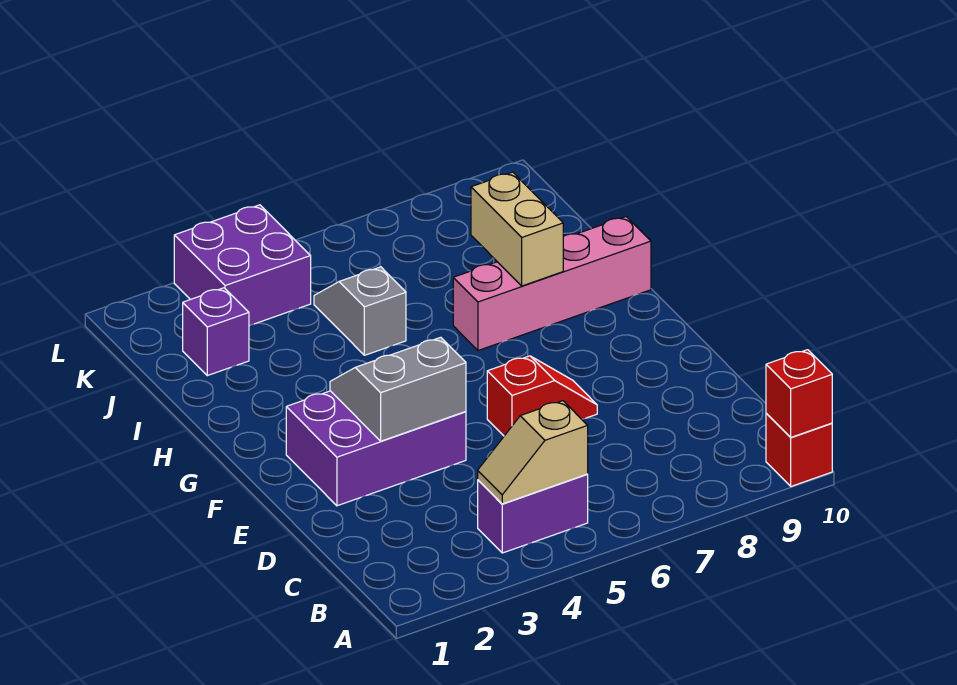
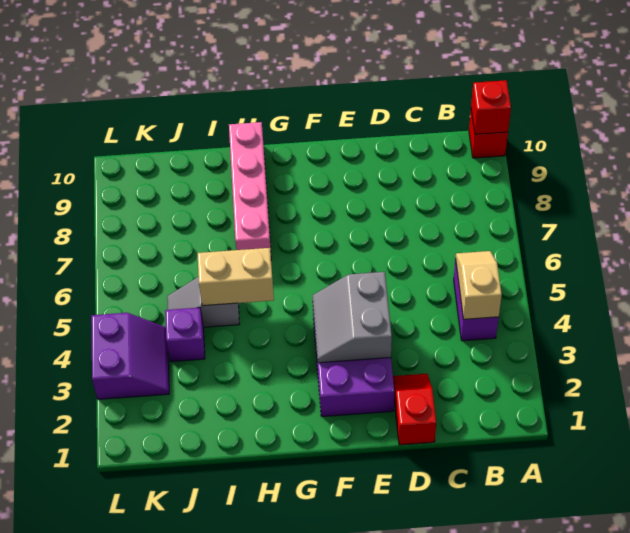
tan 1x2 slope [478,401,588,504] -> tan 1x2 slope turned to [456,251,502,319]
red 1x2 slope [487,356,597,436] -> red 1x2 slope moved to [393,374,436,445]
tan 1x2 brick [471,172,563,286] -> tan 1x2 brick moved to [198,248,274,306]
purple 1x1 brick [183,288,249,376] -> purple 1x1 brick moved to [165,308,205,362]
purple 2x2 brick [174,205,311,326] -> purple 2x2 slope [91,313,169,399]

